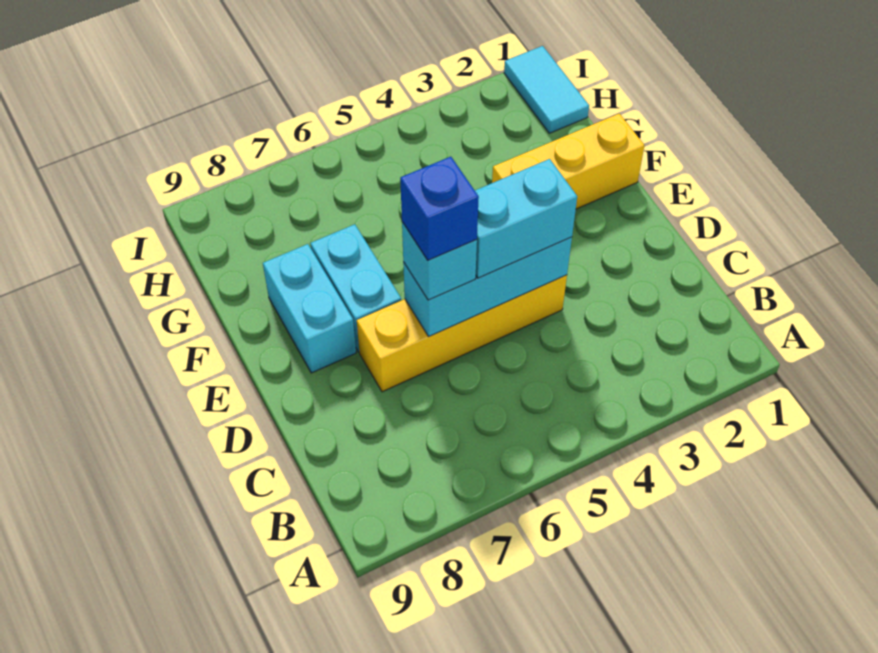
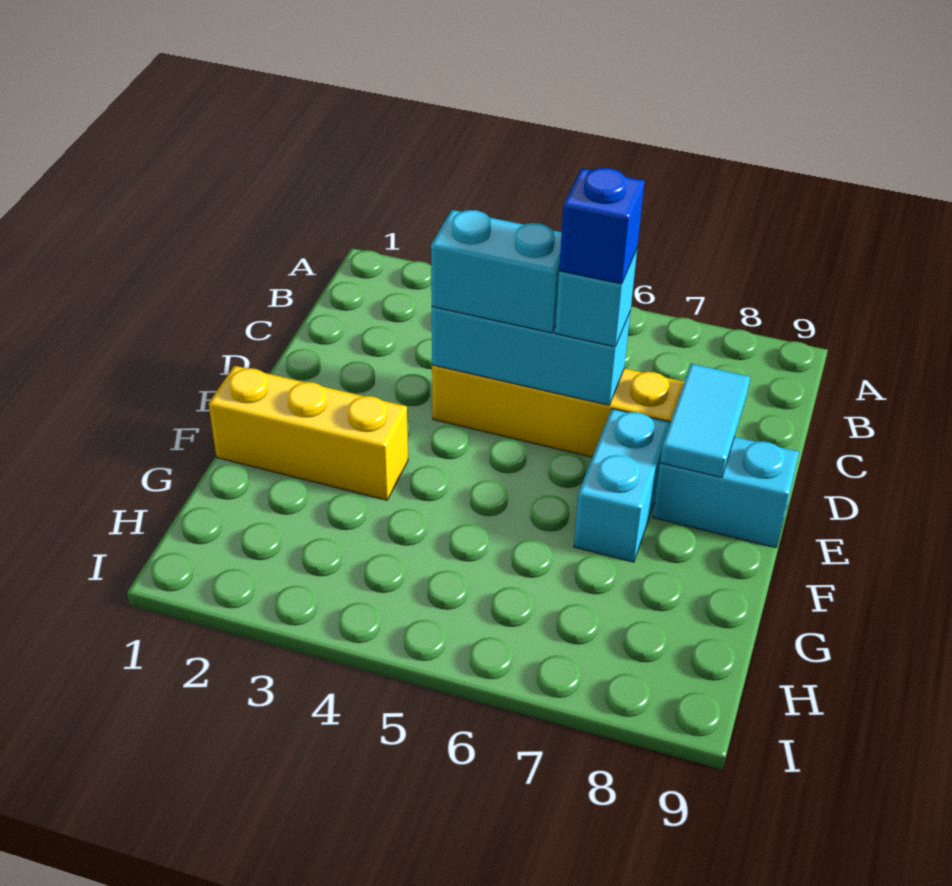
cyan 1x2 brick [263,244,356,373] -> cyan 1x2 brick turned to [653,437,799,548]
cyan 1x2 tile [504,46,589,133] -> cyan 1x2 tile moved to [660,364,750,477]

